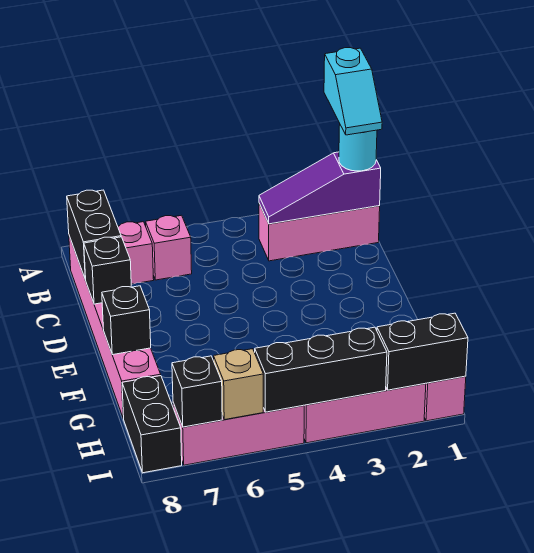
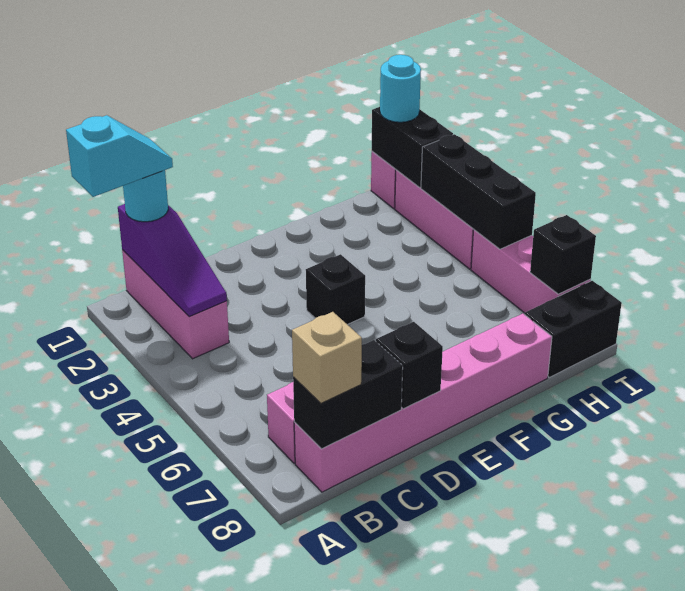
pink 1x1 brick [146,215,192,280] -> none
black 1x1 brick [102,286,151,355] -> black 1x1 brick moved to [306,254,365,325]
none -> cyan 1x1 round brick [380,55,421,122]
tan 1x1 brick [214,349,263,420] -> tan 1x1 brick moved to [292,312,362,403]

